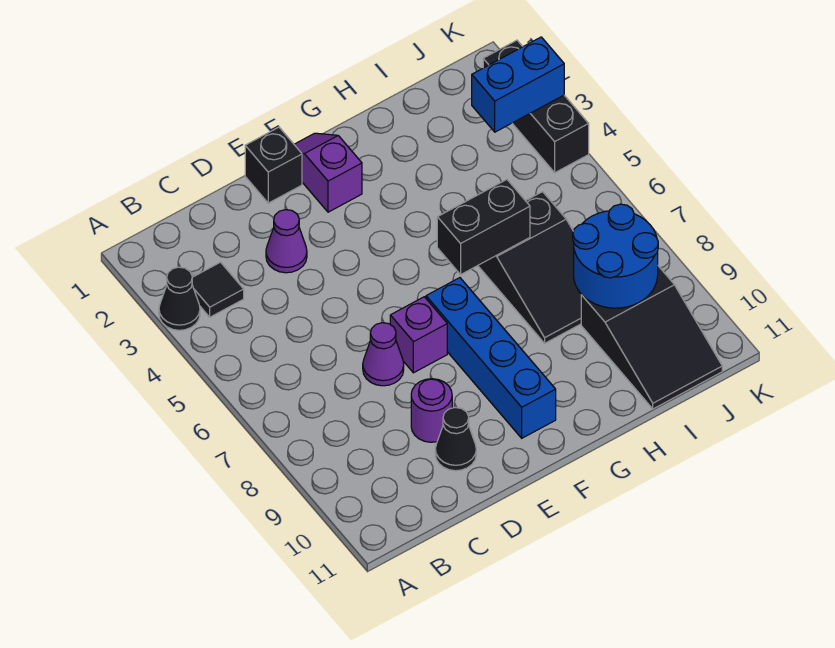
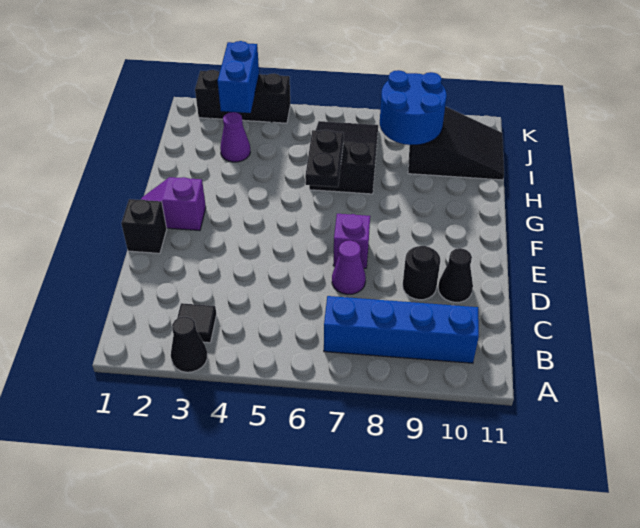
purple 1x1 cone [266,210,307,273] -> purple 1x1 cone moved to [220,112,250,162]
purple 1x1 round brick [411,379,452,442] -> black 1x1 round brick [403,246,440,300]
blue 1x4 brick [426,278,556,438] -> blue 1x4 brick moved to [324,296,479,363]
black 1x2 brick [437,180,530,274] -> black 1x2 plate [305,130,344,187]
black 2x3 slope [478,192,582,343] -> black 2x3 slope turned to [309,121,378,194]

